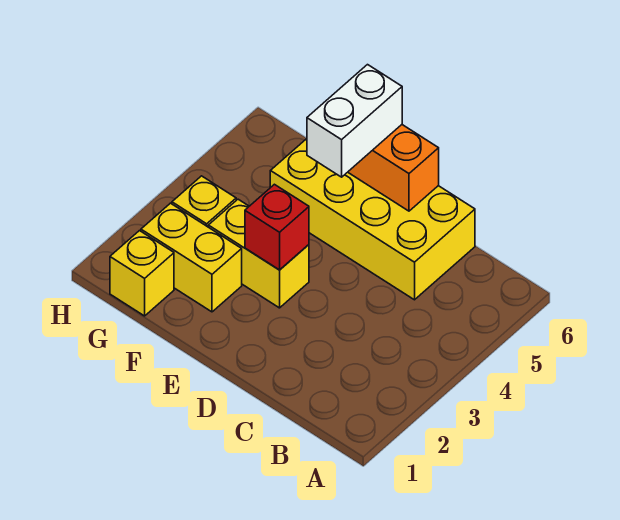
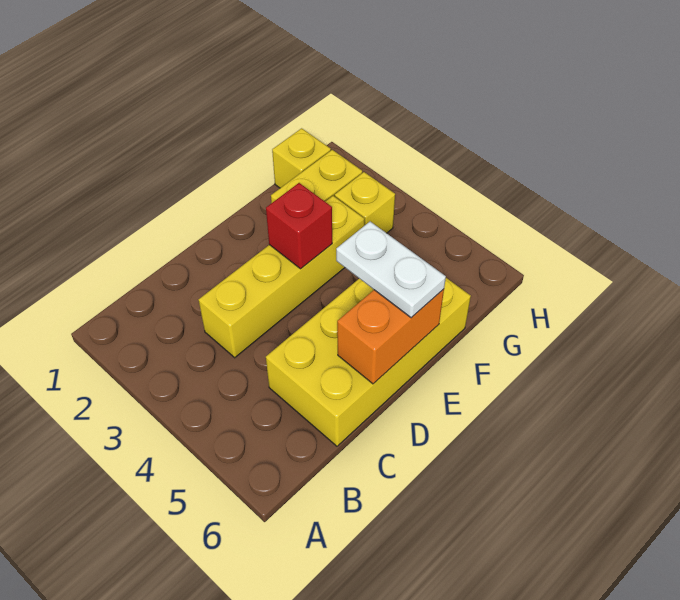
yellow 1x2 brick [208,199,309,308] -> yellow 1x4 brick [199,196,364,358]
white 1x2 brick [307,65,402,177] -> white 1x2 plate [336,222,446,318]

